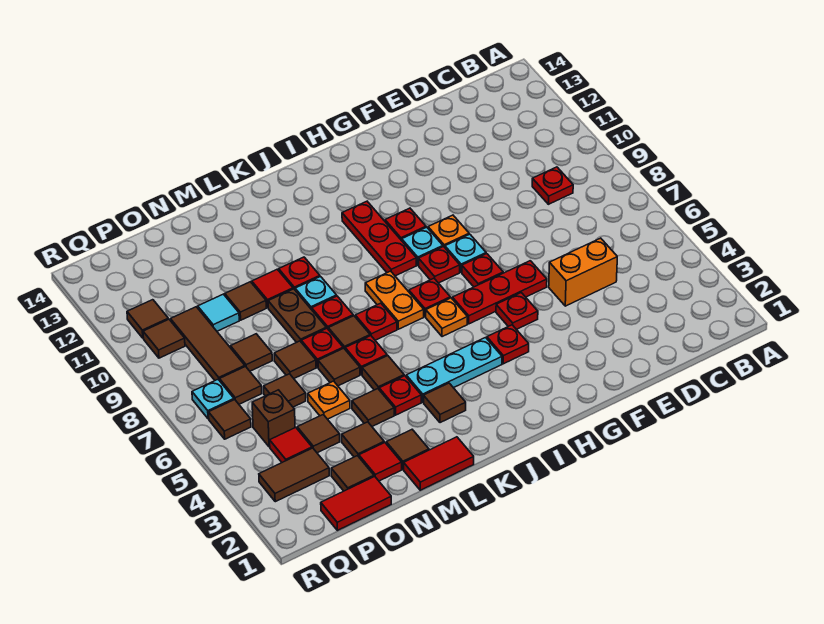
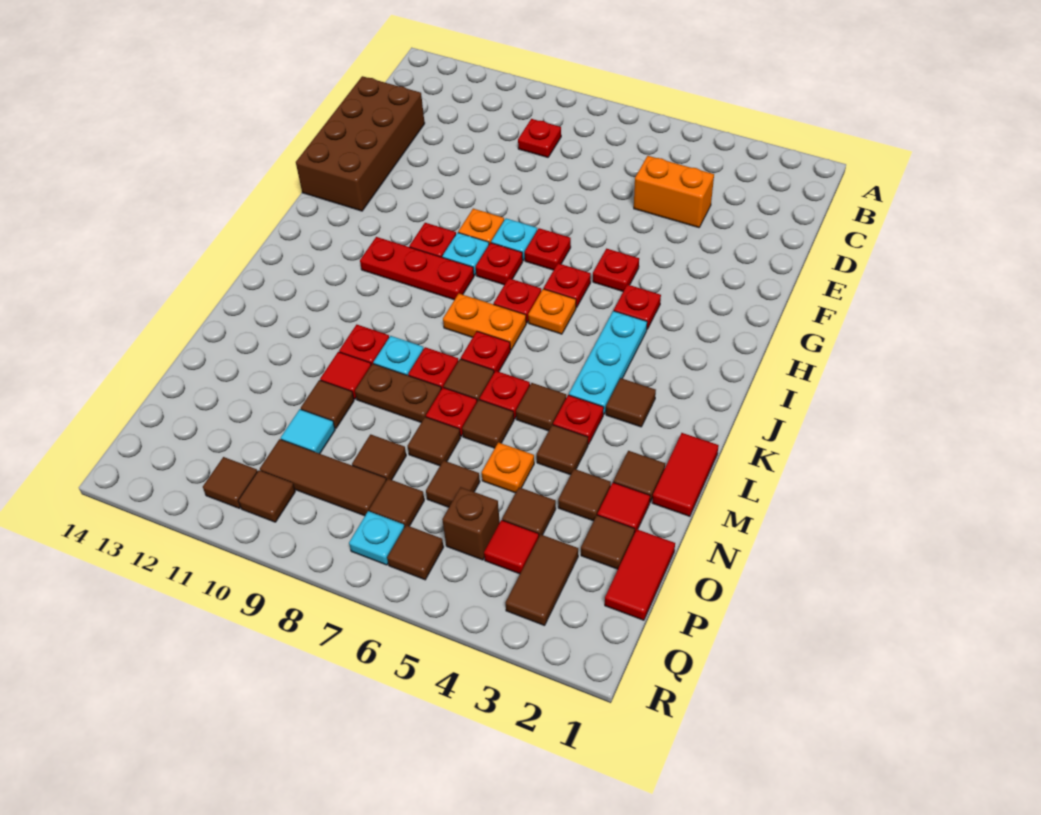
orange 1x2 brick [549,238,617,306] -> orange 1x2 brick turned to [634,156,714,228]
none -> brown 2x4 brick [296,76,425,211]
red 1x3 plate [452,261,547,324] -> red 1x1 plate [544,263,591,307]

